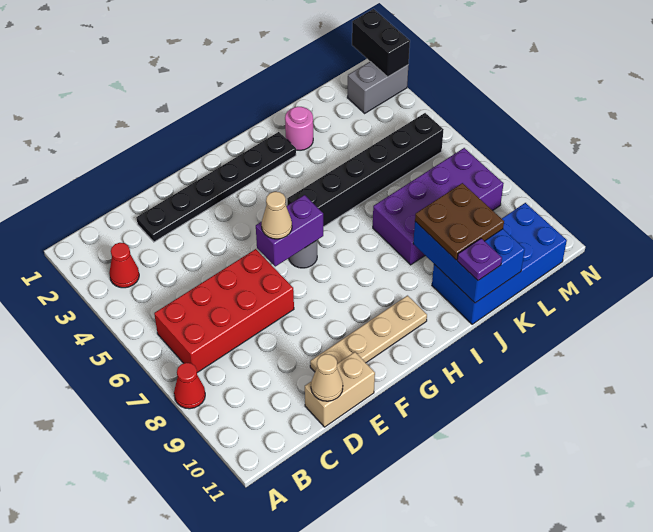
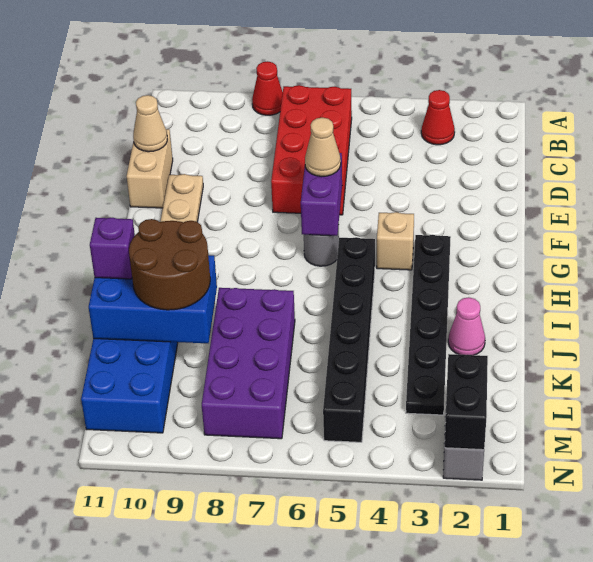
black 1x6 plate [136,132,296,242] -> black 1x6 plate moved to [406,235,451,415]
none -> tan 1x1 brick [377,212,414,270]
pink 1x1 round brick [285,107,313,150] -> pink 1x1 cone [448,297,485,355]
brown 2x2 plate [415,183,504,260] -> brown 2x2 round brick [129,219,210,310]
purple 1x1 plate [457,238,502,281] -> purple 1x1 brick [90,218,135,279]
black 1x2 brick [352,9,410,77] -> black 1x2 brick turned to [445,354,488,450]

